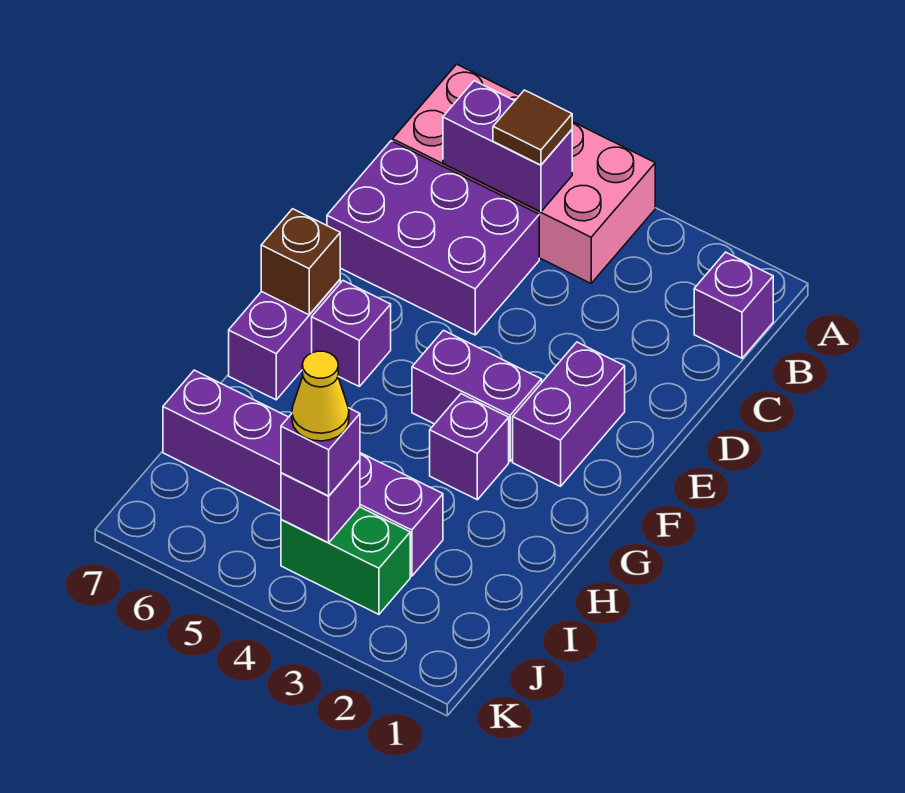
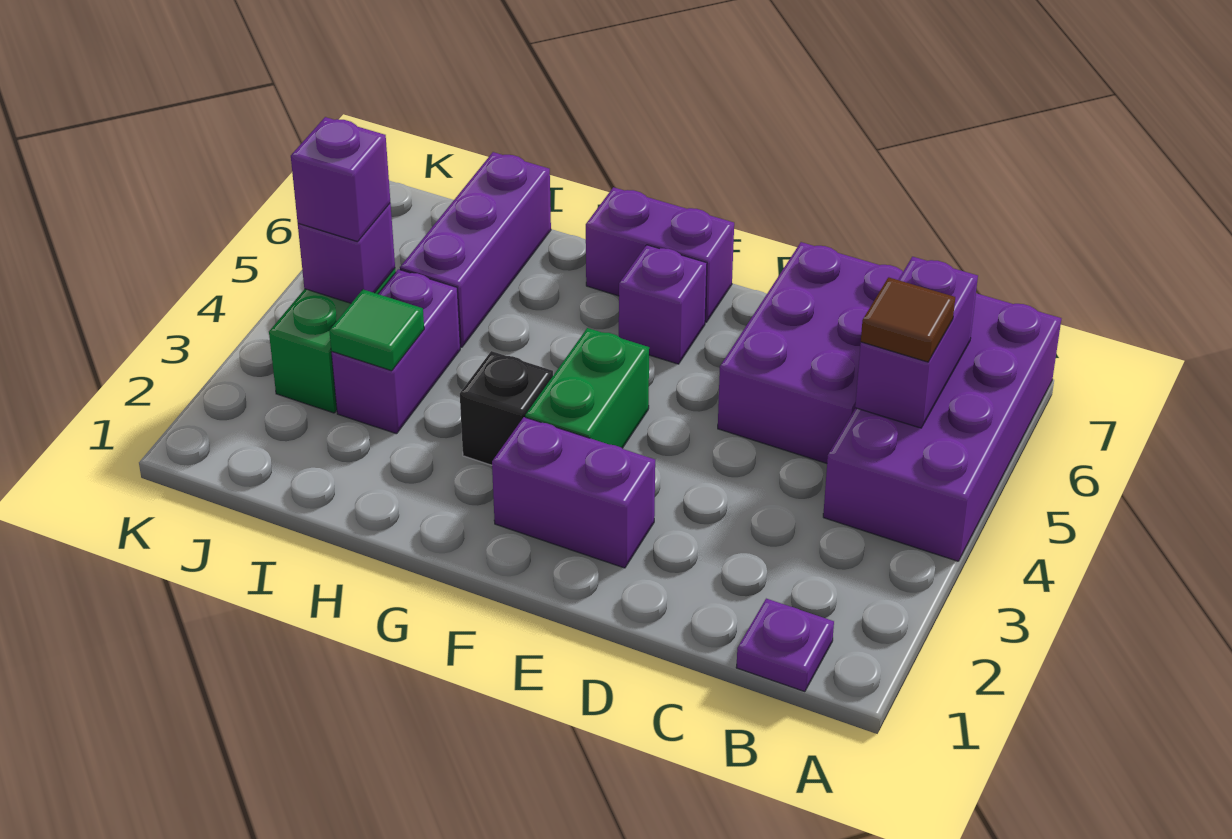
pink 2x4 brick [393,64,655,283] -> purple 2x4 brick [823,293,1061,561]
purple 1x1 brick [694,252,773,358] -> purple 1x1 plate [736,599,834,692]
purple 1x2 brick [412,330,542,461] -> green 1x2 brick [525,328,649,448]
brown 1x1 brick [261,209,340,315] -> none
purple 1x1 brick [430,394,509,500] -> black 1x1 brick [460,351,553,465]
none -> green 1x1 tile [329,290,424,371]
yellow 1x1 cone [292,351,349,441] -> none

